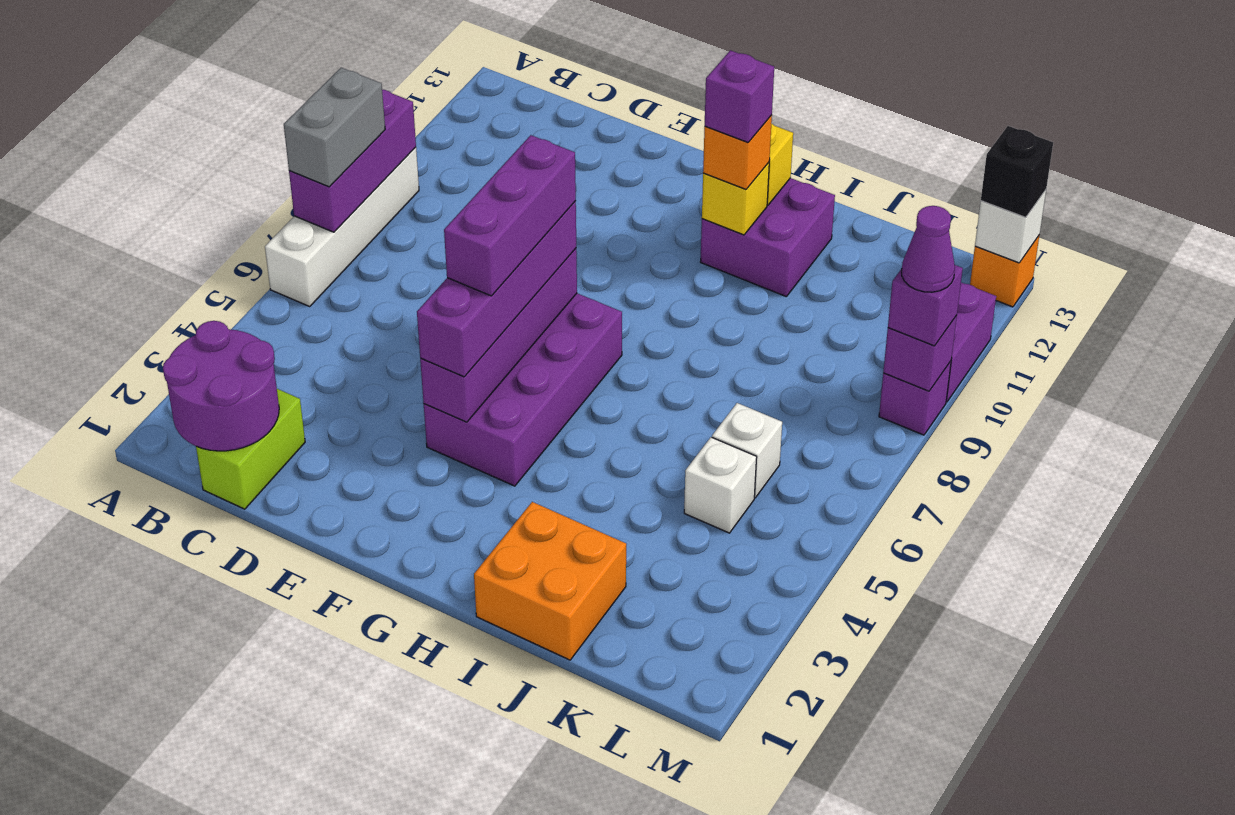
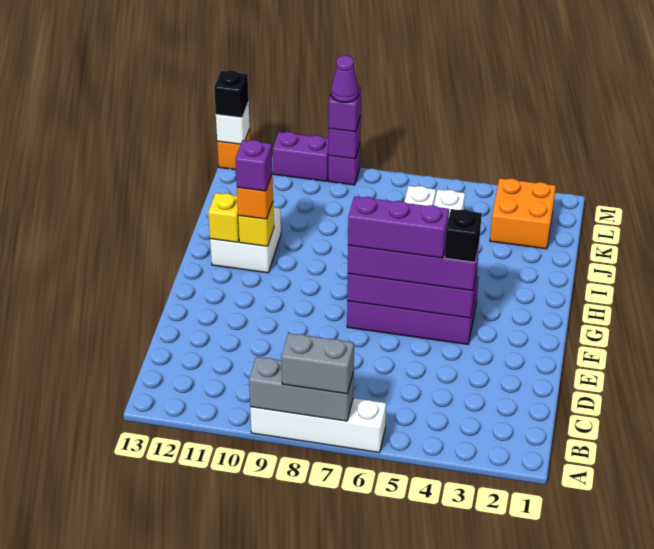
purple 1x3 brick [289,90,416,232] -> grey 1x3 brick [249,357,354,421]
purple 2x2 round brick [163,321,279,451] -> none
lime 1x2 brick [196,389,305,509] -> none
none -> black 1x1 brick [444,209,482,262]
purple 2x2 brick [700,178,835,297] -> white 2x2 brick [210,207,281,273]
orange 2x2 brick [474,502,626,660] -> orange 2x2 brick moved to [490,178,556,249]

